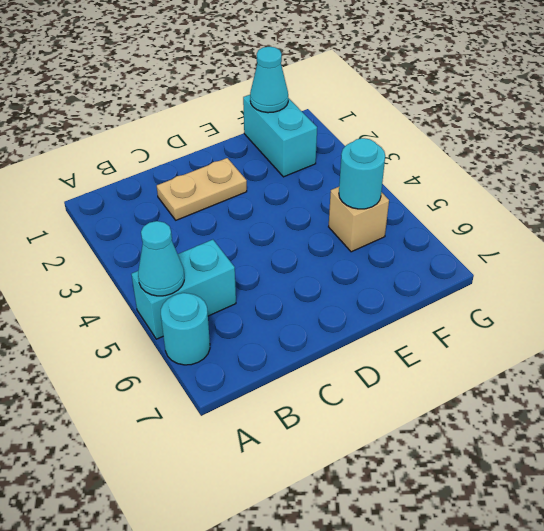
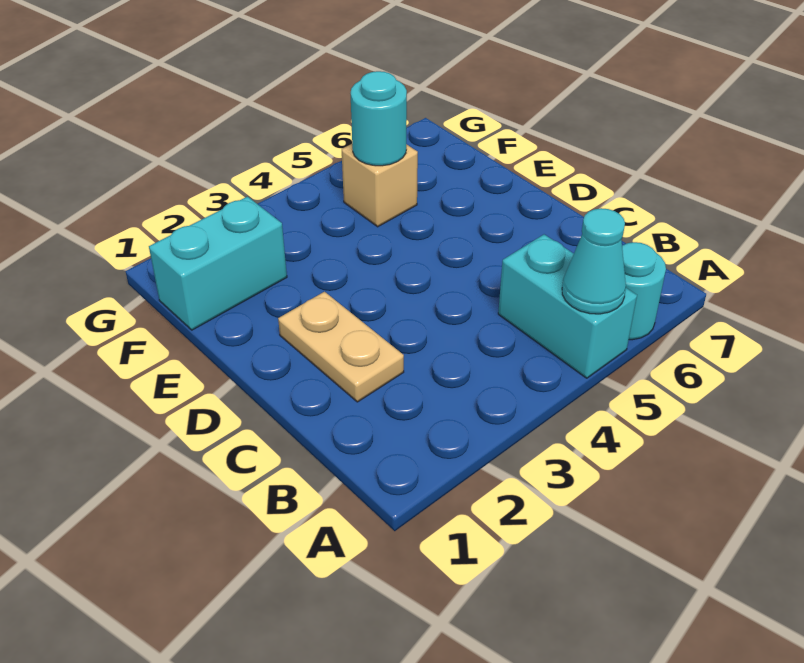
cyan 1x1 cone [250,47,288,113] -> none

